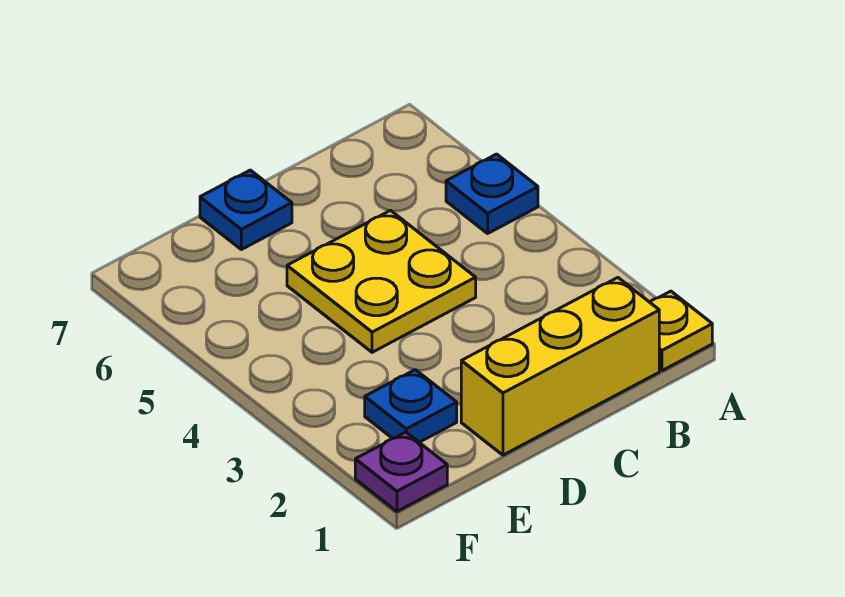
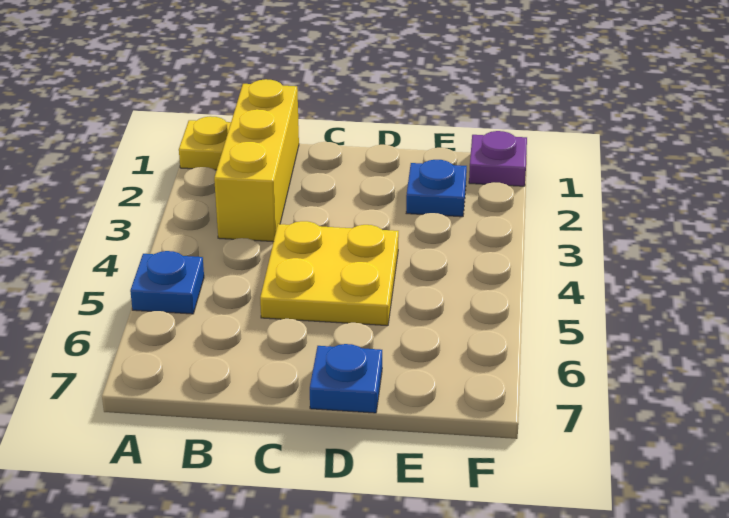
yellow 1x3 brick [461,278,659,455] -> yellow 1x3 brick turned to [214,79,299,242]

